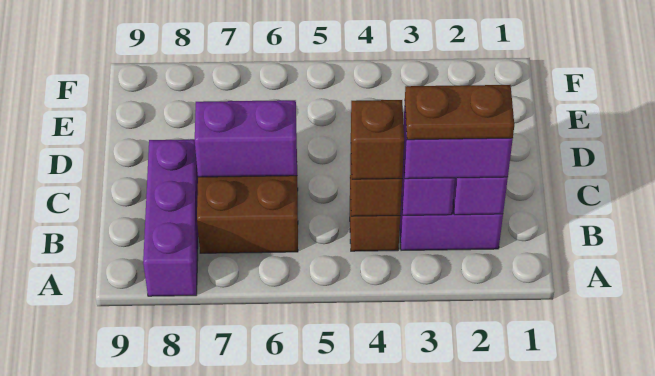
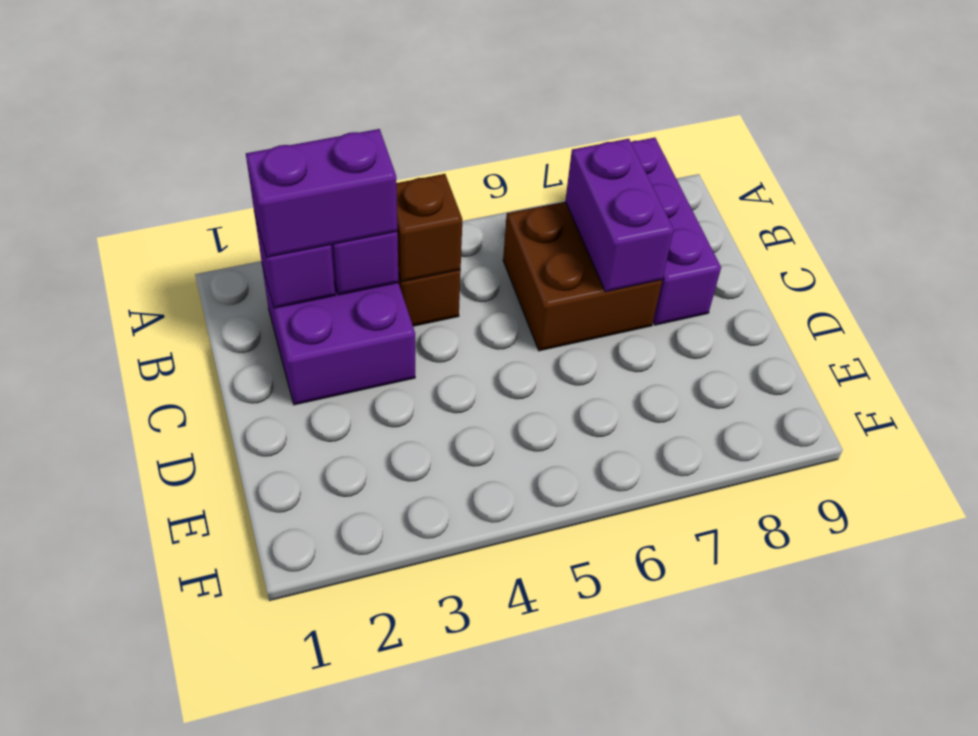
brown 1x2 plate [405,85,514,140] -> none
brown 1x1 brick [351,100,404,179] -> none
purple 1x2 brick [195,100,297,177] -> purple 1x2 brick turned to [565,139,674,292]

